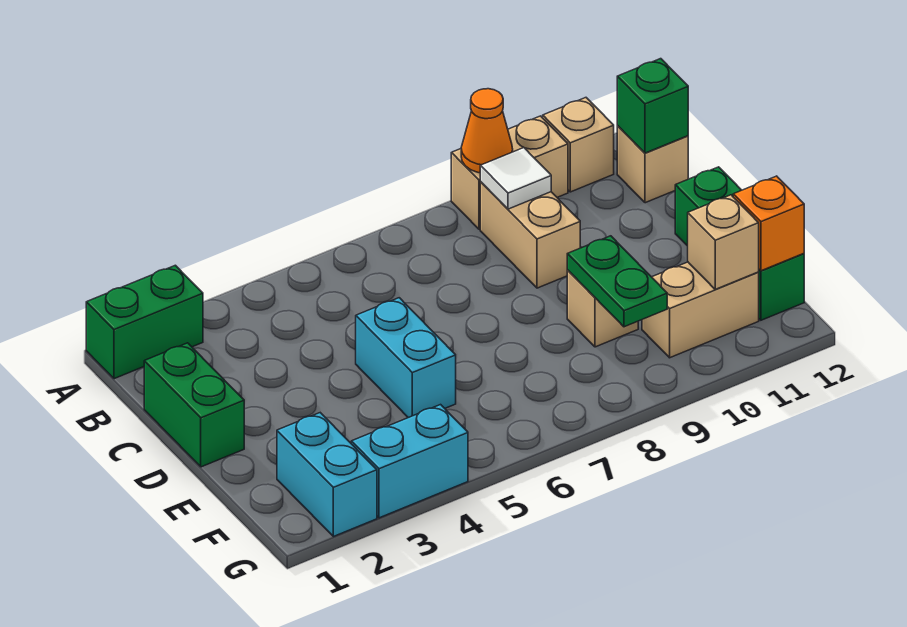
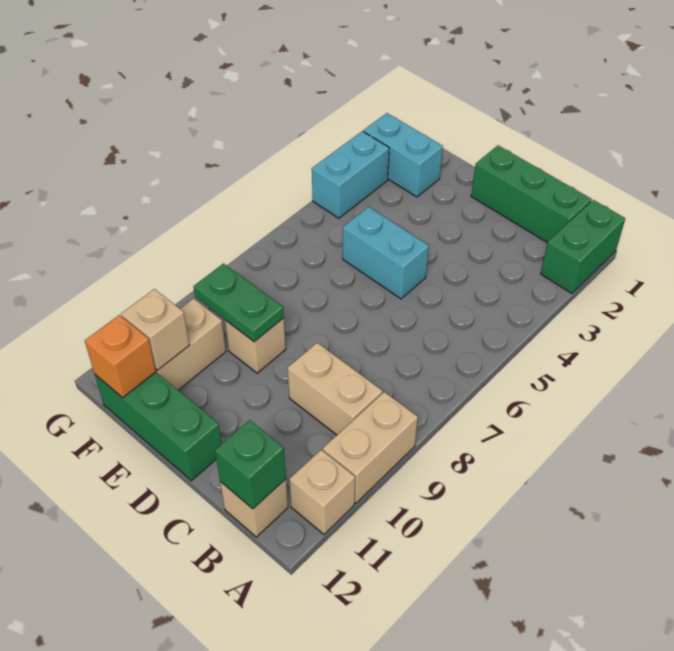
orange 1x1 cone [461,89,513,173] -> none
white 1x1 tile [480,148,551,209] -> none
green 1x2 brick [144,343,244,467] -> green 1x3 brick [471,146,592,243]

